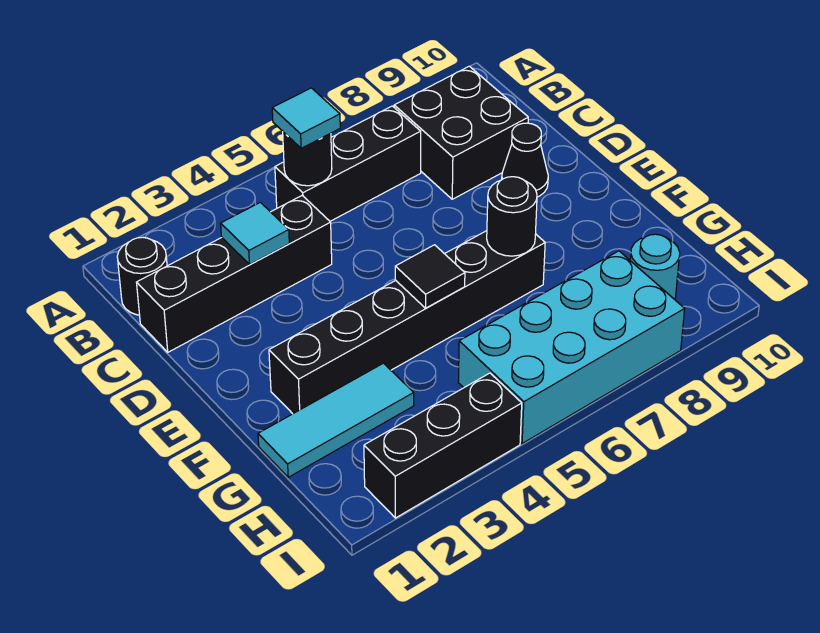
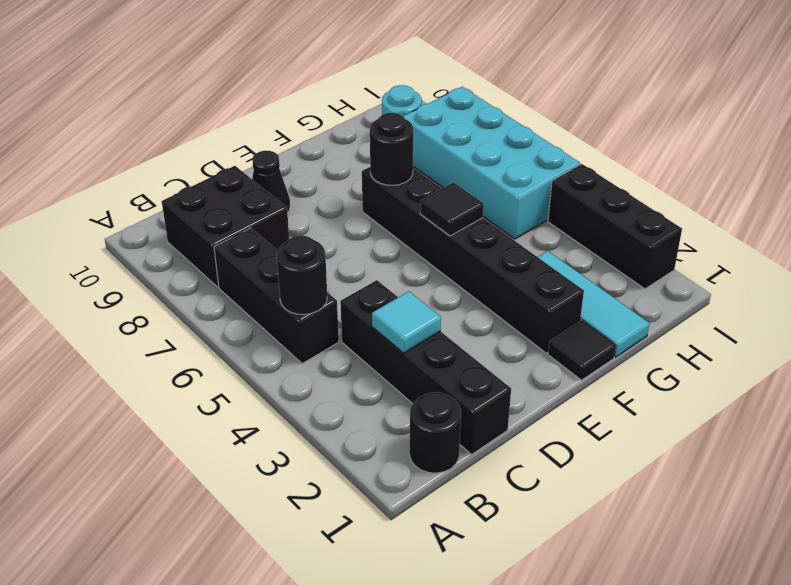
cyan 1x1 tile [272,88,340,148] -> none
none -> black 1x1 tile [548,320,616,380]

